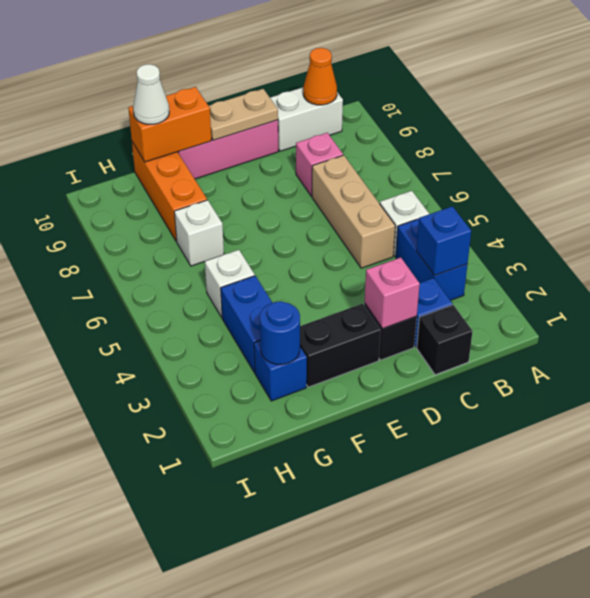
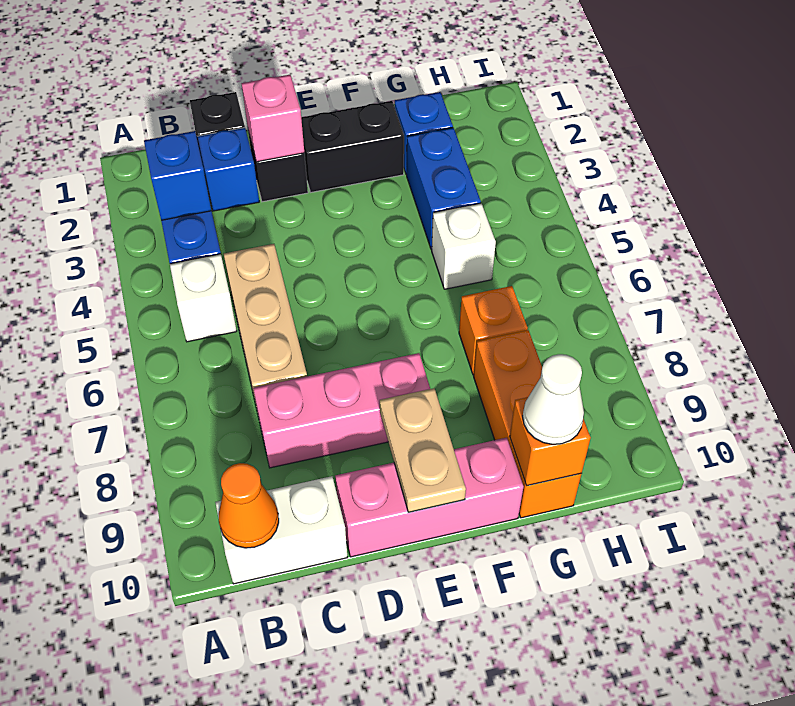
pink 1x1 brick [296,133,343,196] -> pink 1x3 brick [253,353,430,468]
tan 1x2 plate [209,89,278,140] -> tan 1x2 plate turned to [380,388,466,512]
orange 1x2 brick [128,87,212,162] -> orange 1x1 brick [510,397,591,486]
blue 1x1 round brick [260,301,300,365] -> none
white 1x1 brick [174,200,224,266] -> orange 1x1 brick [459,286,528,375]

